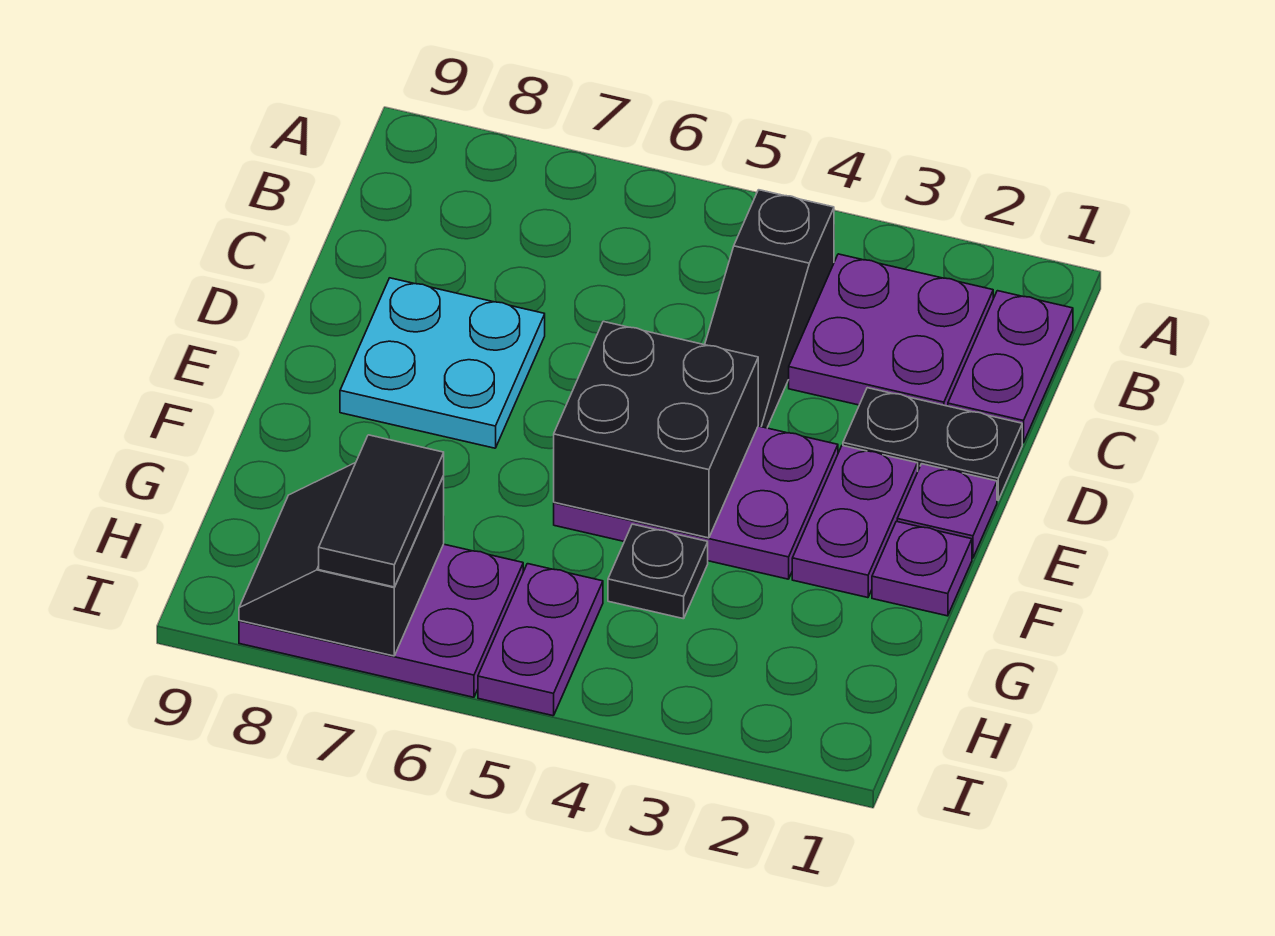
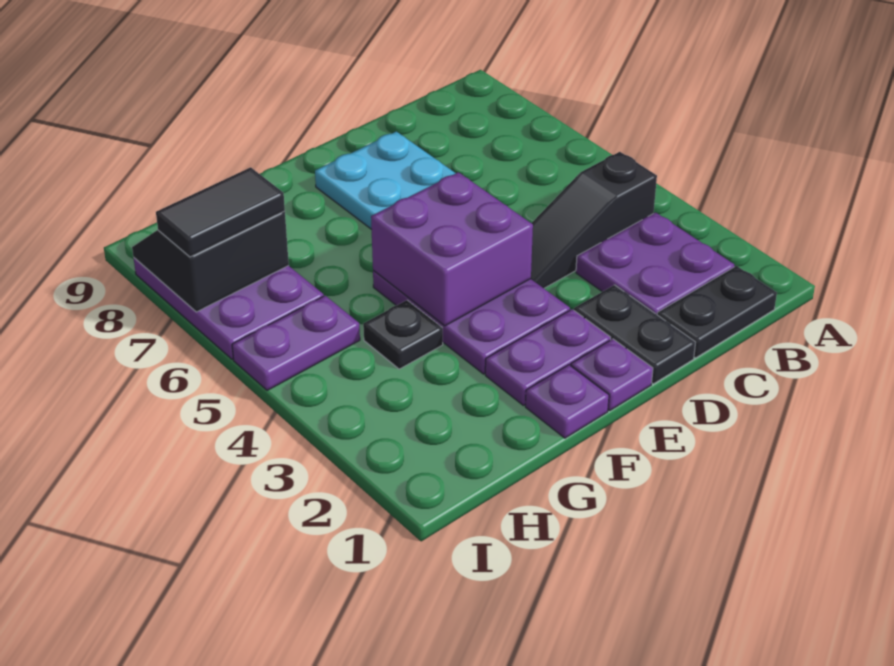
purple 1x2 plate [948,291,1073,443] -> black 1x2 plate [657,266,777,358]
black 2x2 brick [554,321,758,538] -> purple 2x2 brick [371,172,533,326]

